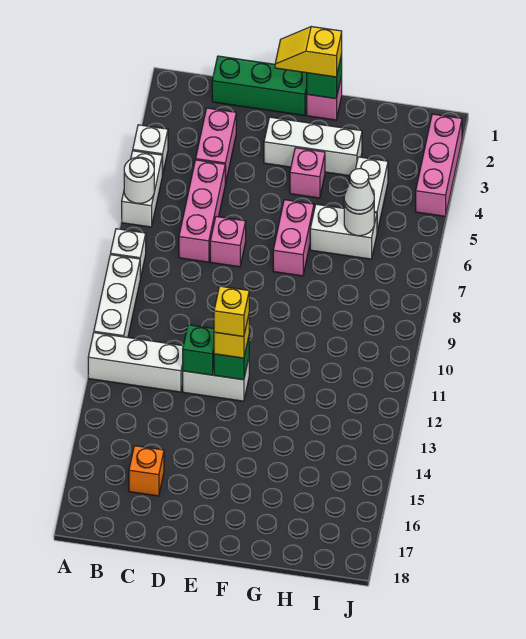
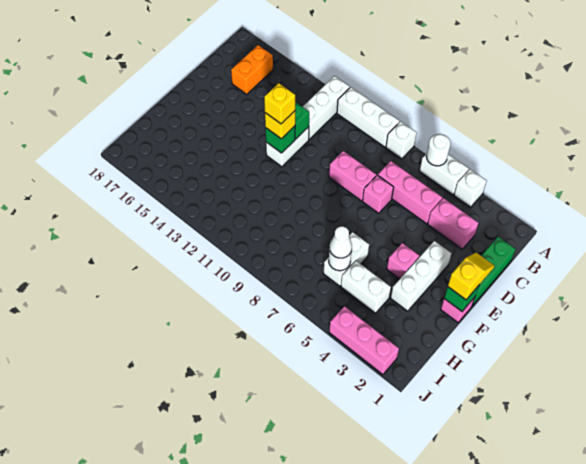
orange 1x1 brick [129,446,164,496] -> orange 1x2 brick [231,45,273,94]
pink 1x2 brick [273,200,314,276] -> pink 1x2 brick moved to [329,151,376,201]

